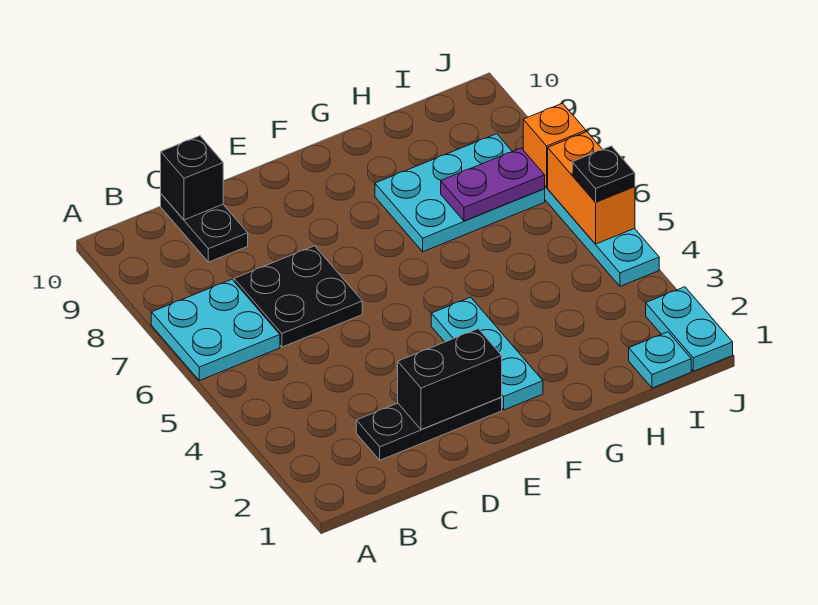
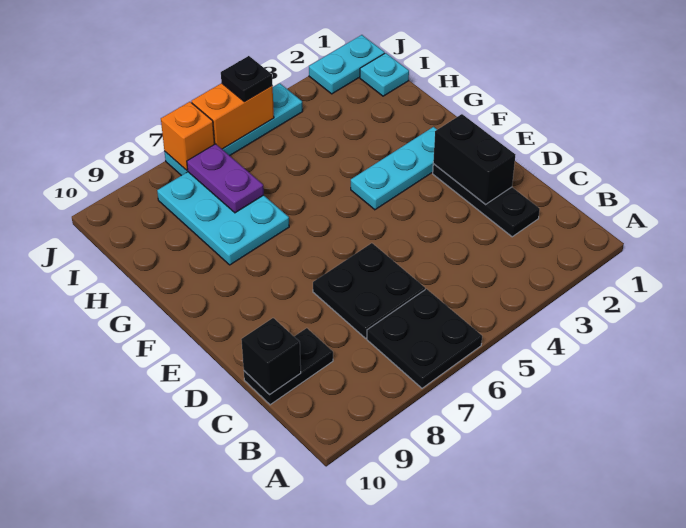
cyan 2x2 plate [151,279,280,381] -> black 2x2 plate [367,289,482,388]

